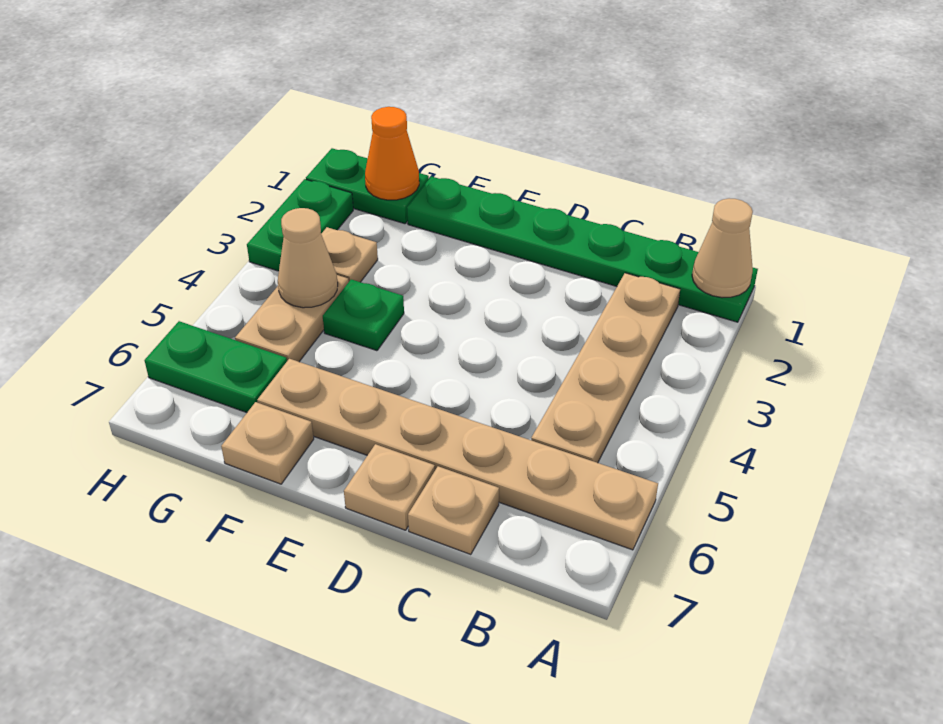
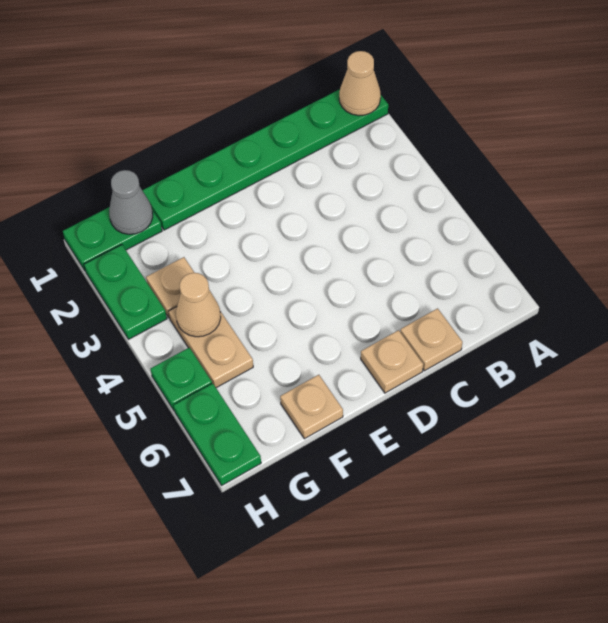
tan 1x6 plate [257,359,658,550] -> none
tan 1x4 plate [531,273,680,463] -> none
green 1x1 plate [323,279,404,351] -> green 1x1 plate moved to [151,348,212,411]
orange 1x1 cone [365,107,419,200] -> grey 1x1 cone [109,170,153,234]
green 1x2 plate [145,321,287,413] -> green 1x2 plate turned to [174,384,261,485]

